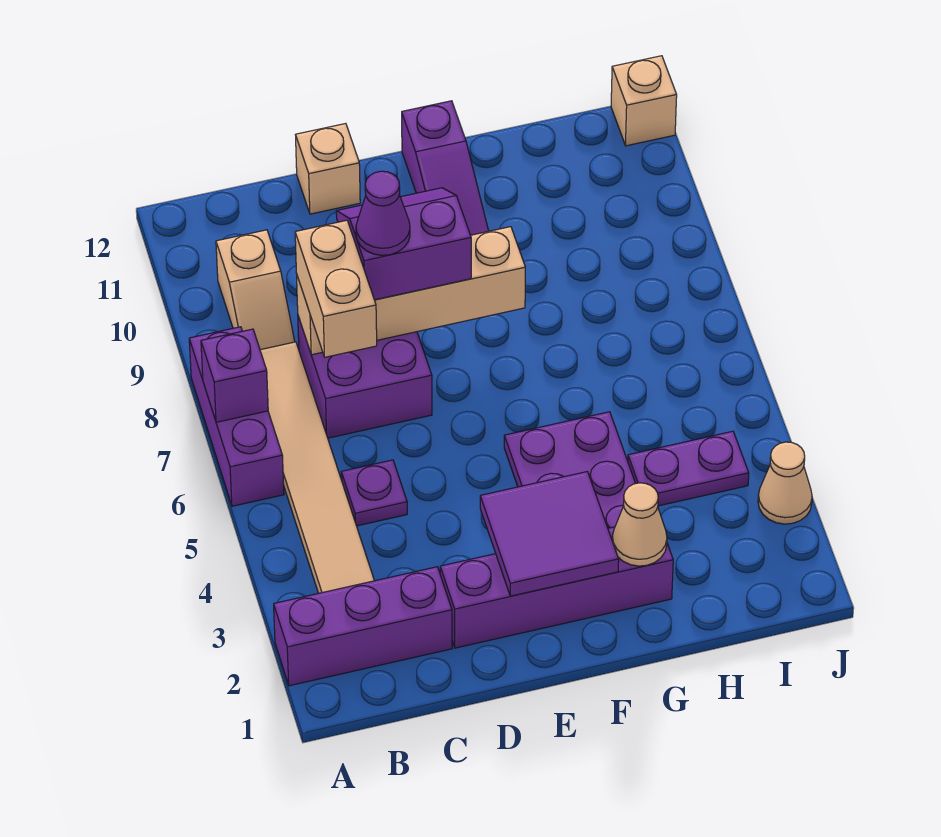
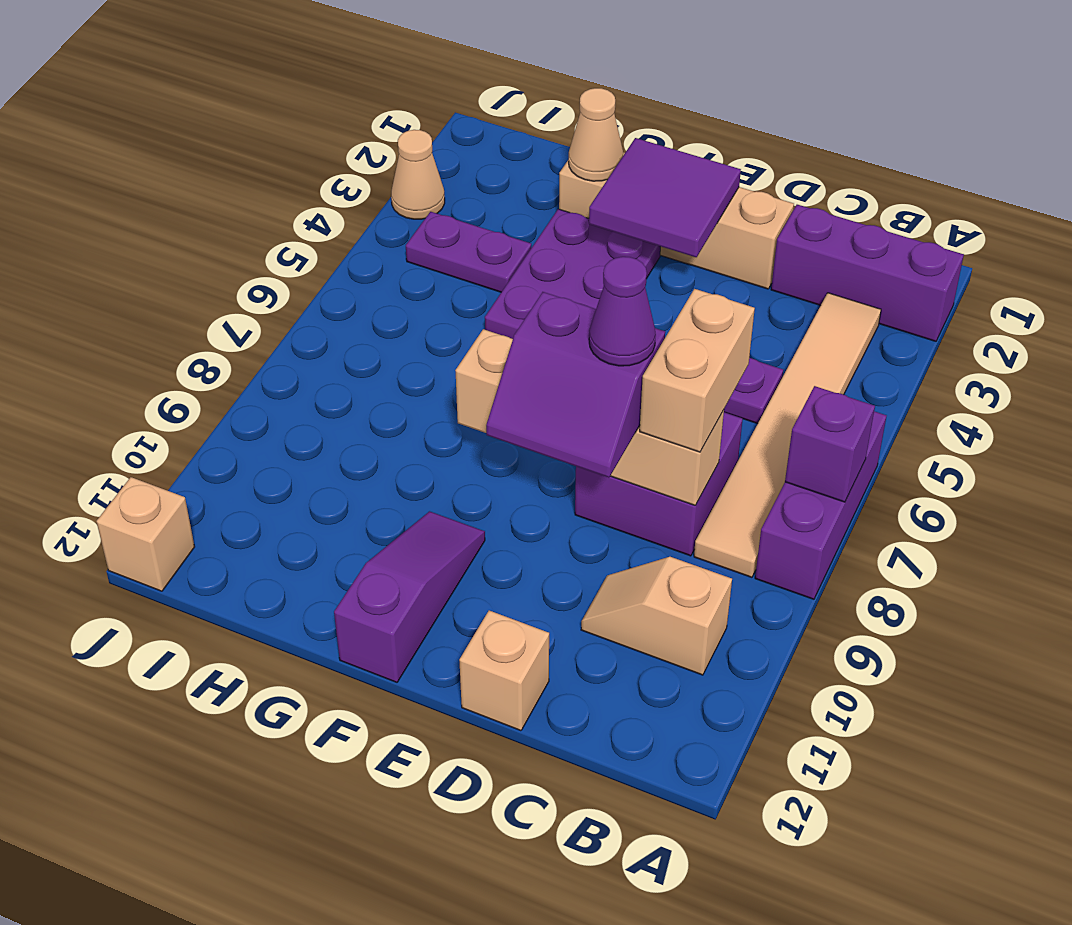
tan 1x2 slope [216,230,295,350] -> tan 1x2 slope turned to [581,557,732,675]
purple 1x4 brick [440,527,673,648] -> tan 1x4 brick [559,152,794,289]

